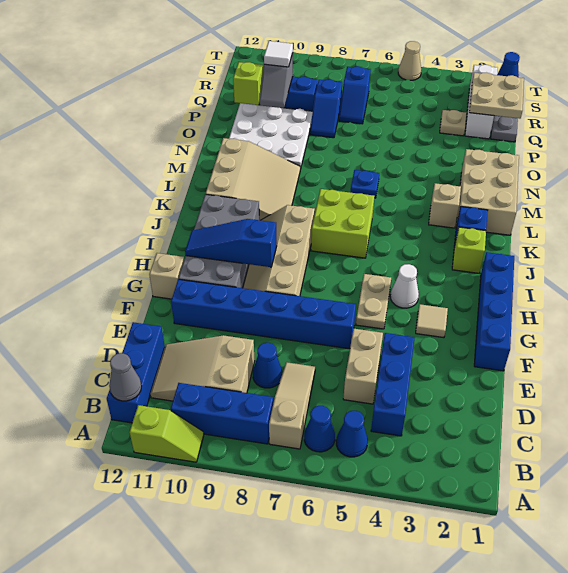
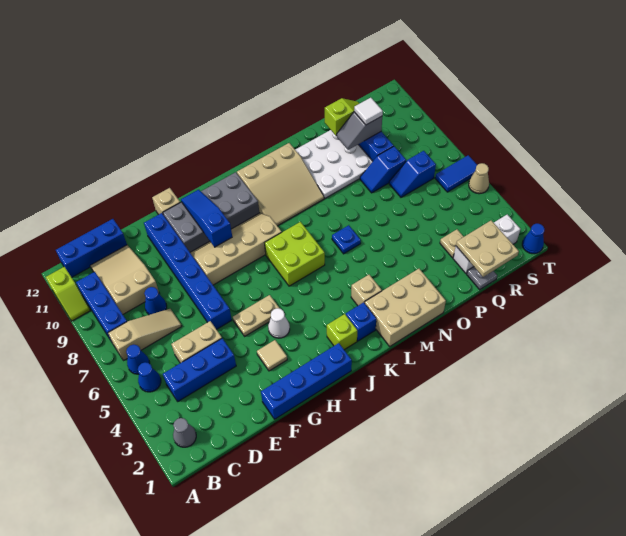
grey 1x1 cone [109,353,142,401] -> grey 1x1 cone moved to [173,418,196,447]
none -> blue 1x2 tile [435,155,477,192]

